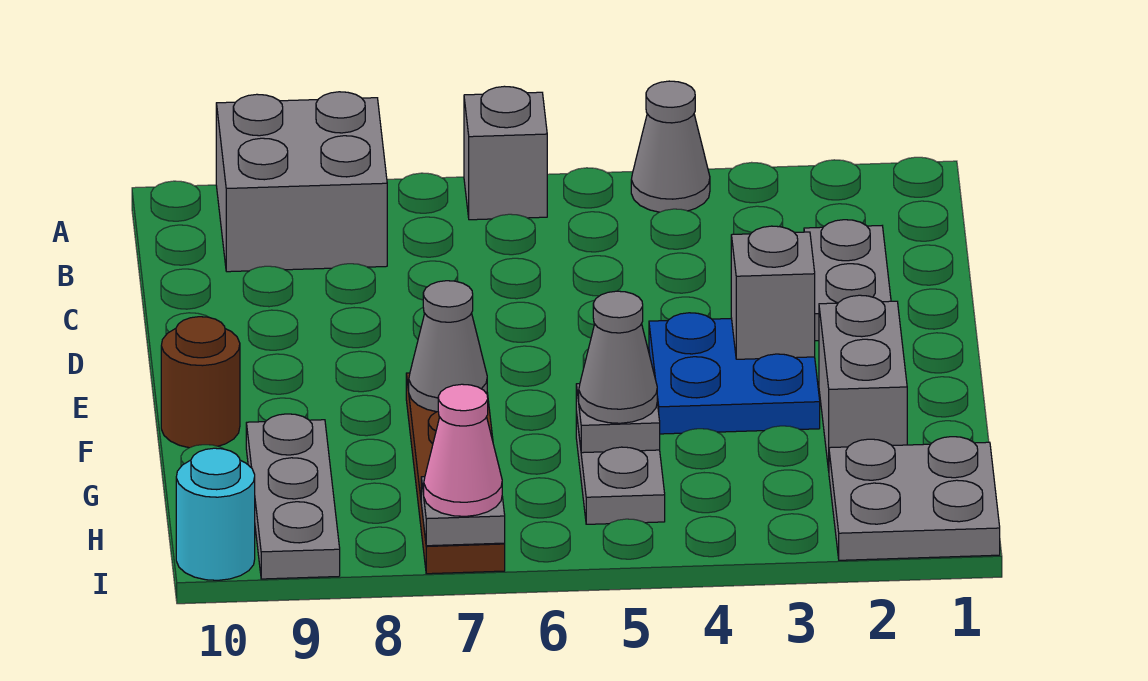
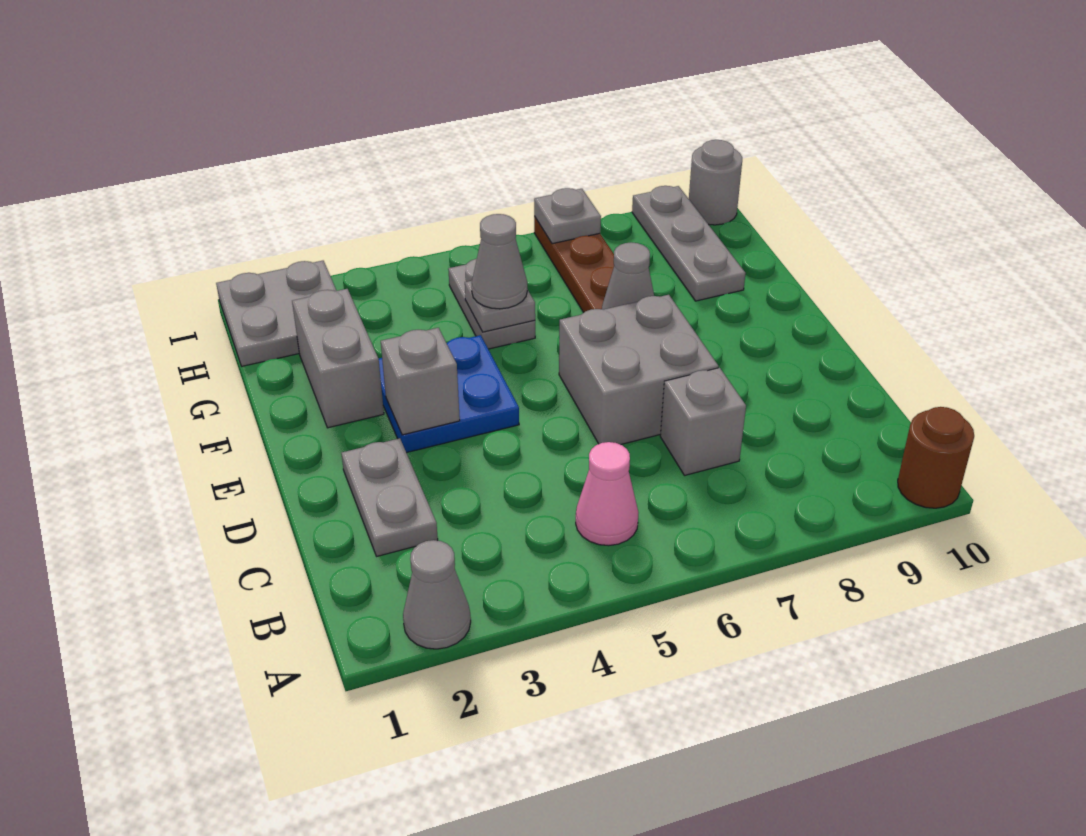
grey 1x1 cone [631,81,710,212] -> grey 1x1 cone moved to [403,540,471,649]
grey 1x1 brick [464,86,547,220] -> grey 1x1 brick moved to [660,368,746,476]
grey 2x2 brick [216,92,387,272] -> grey 2x2 brick moved to [559,295,719,445]
brown 1x1 round brick [161,317,240,448] -> brown 1x1 round brick moved to [898,407,974,508]
pink 1x1 cone [424,384,502,516] -> pink 1x1 cone moved to [576,442,639,546]
cyan 1x1 round brick [176,448,255,580] -> grey 1x1 round brick [689,140,742,225]

